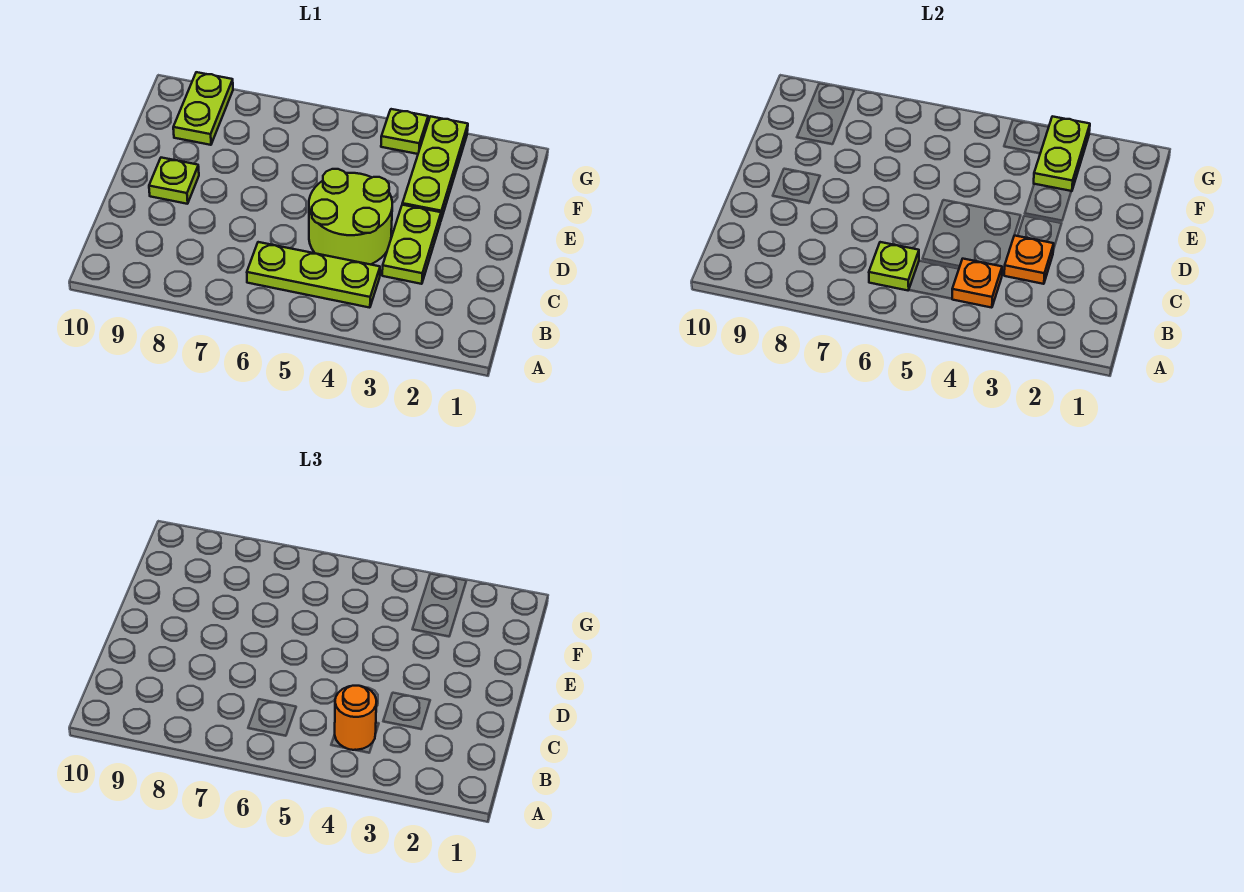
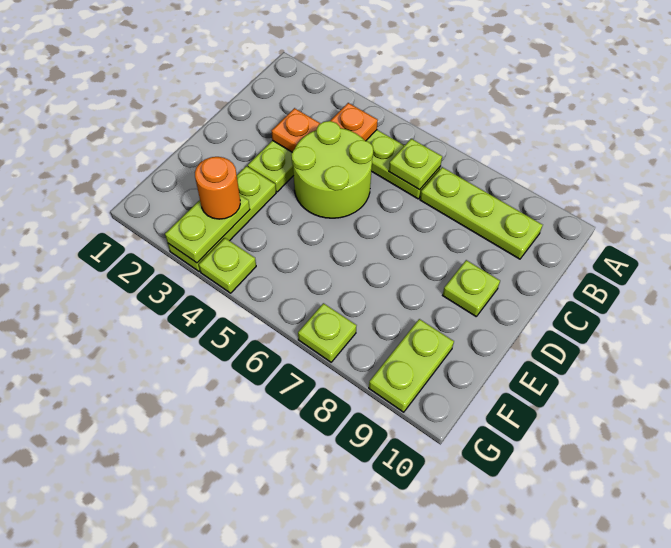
orange 1x1 round brick [335,686,377,750] -> orange 1x1 round brick moved to [195,157,240,219]
none -> lime 1x3 plate [420,167,543,259]
none -> lime 1x1 plate [298,303,357,362]

